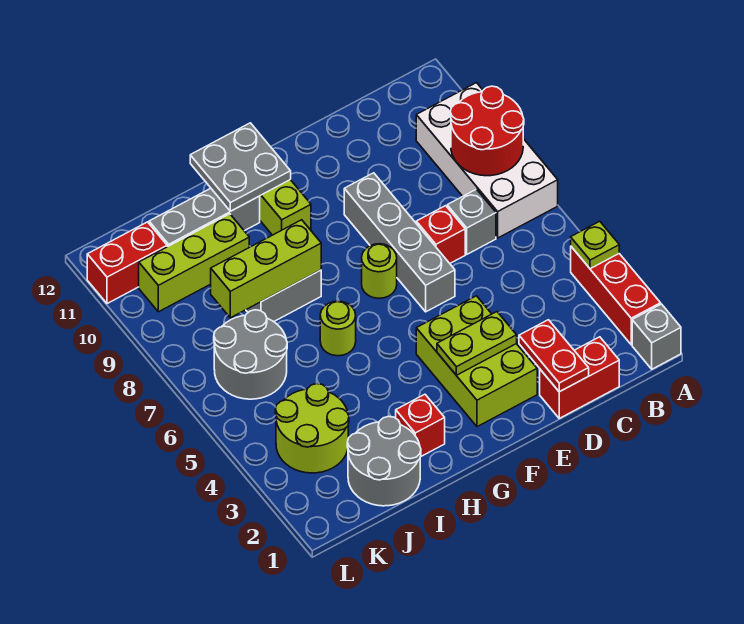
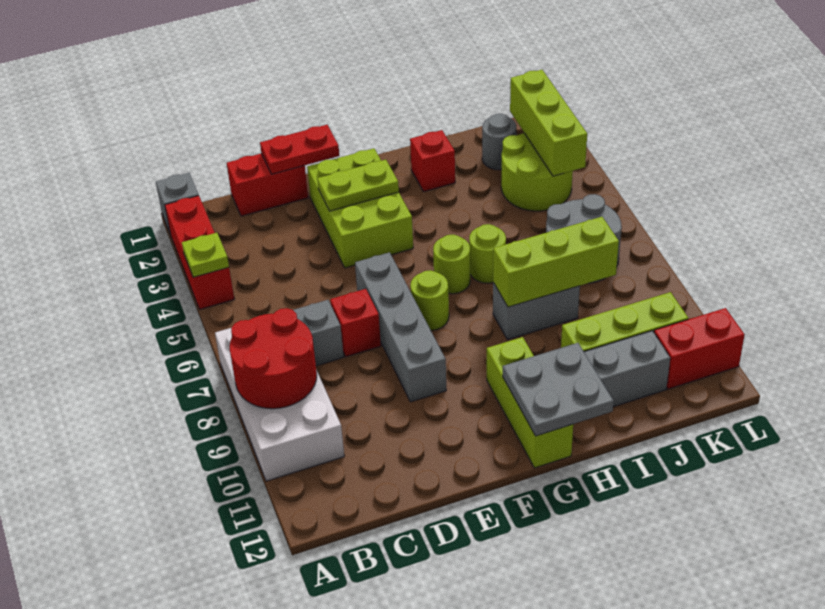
red 1x2 plate [519,320,589,392] -> red 1x2 plate turned to [260,125,339,174]
none -> lime 1x1 round brick [433,235,470,294]
grey 2x2 round brick [347,416,421,506] -> grey 1x1 round brick [482,114,516,170]
none -> lime 1x3 brick [510,70,587,176]

